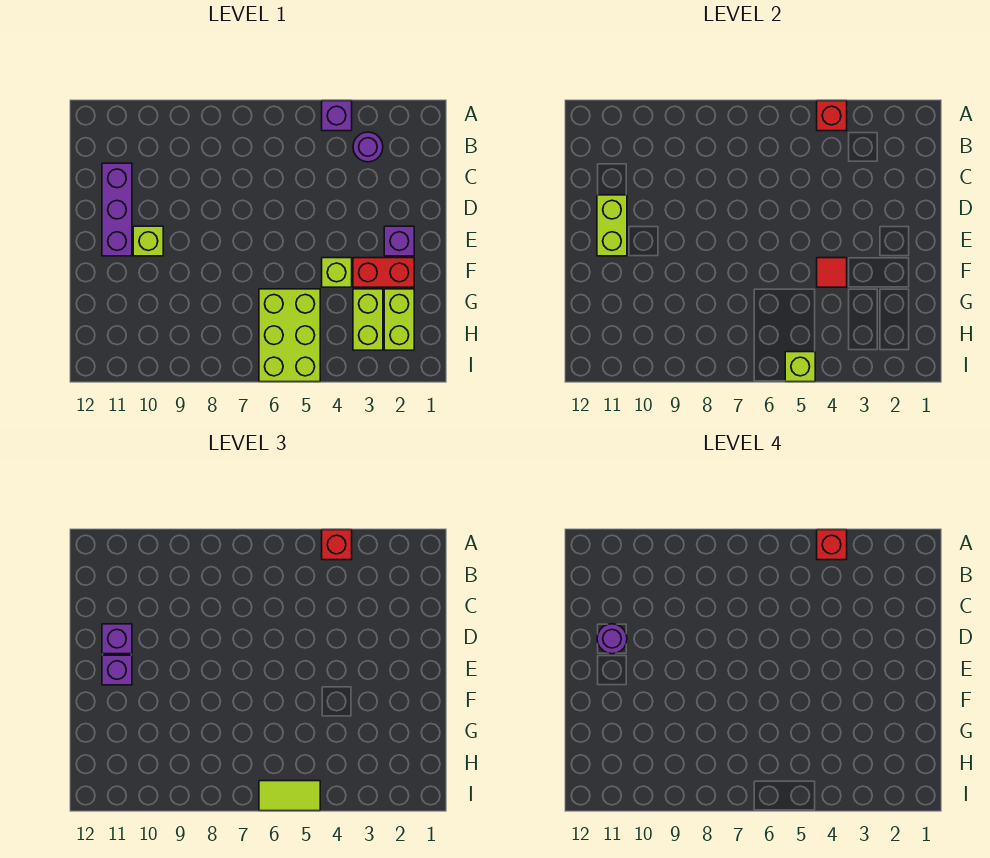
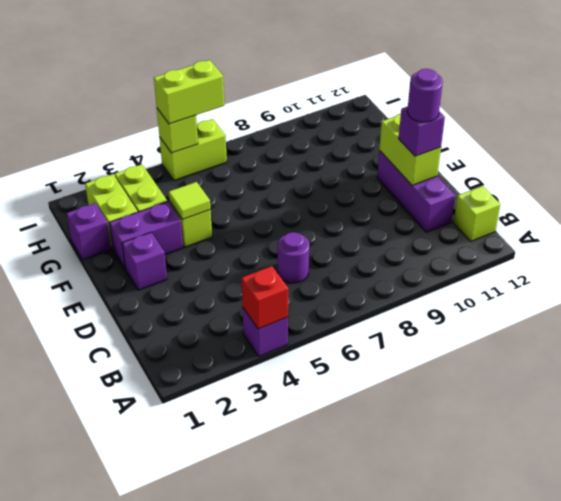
red 1x1 brick [322,530,352,560] -> none
red 1x1 brick [817,530,847,560] -> none
purple 1x1 round brick [353,132,383,162] -> purple 1x1 round brick moved to [278,232,309,283]
lime 1x1 brick [133,226,163,256] -> lime 1x1 brick moved to [454,186,500,241]
purple 1x1 brick [102,655,132,685] -> purple 1x1 brick moved to [67,203,111,259]
red 1x2 brick [353,258,414,287] -> purple 1x2 brick [109,202,183,269]
red 1x1 tile [817,258,847,287] -> lime 1x1 tile [169,182,210,219]
lime 2x3 brick [259,289,320,382] -> lime 1x2 brick [159,119,227,180]
lime 1x2 tile [259,781,320,811] -> lime 1x2 brick [154,60,224,124]

